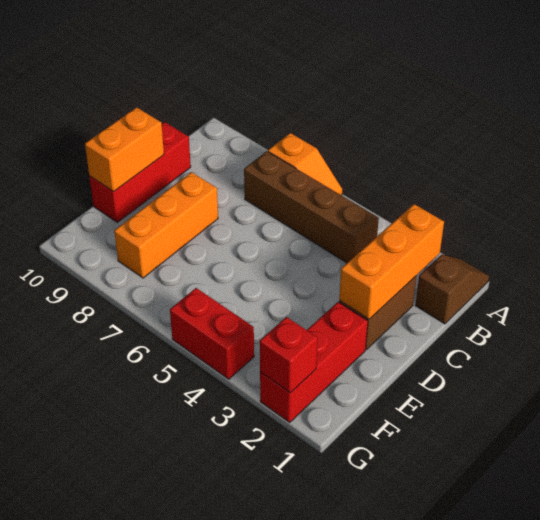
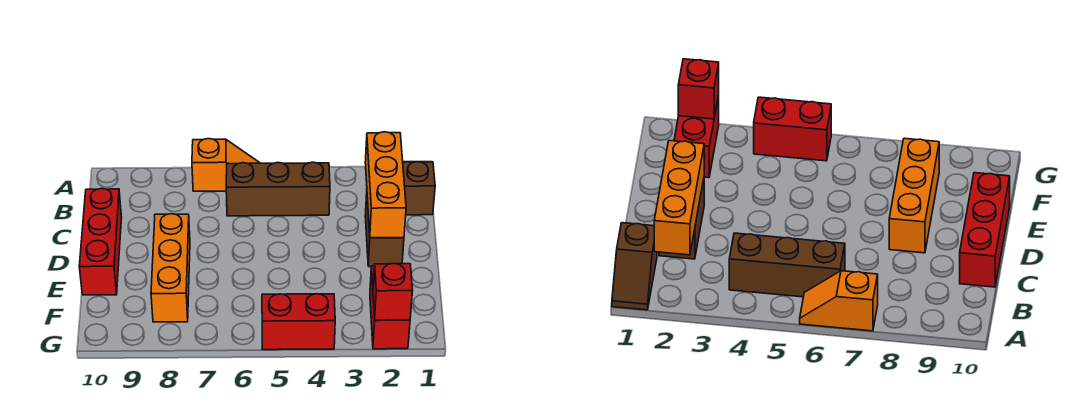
brown 1x4 brick [244,151,379,263] -> brown 1x3 brick [226,162,330,216]
orange 1x2 brick [85,107,164,192] -> none
red 1x3 brick [260,302,368,422] -> red 1x2 brick [370,266,410,349]

